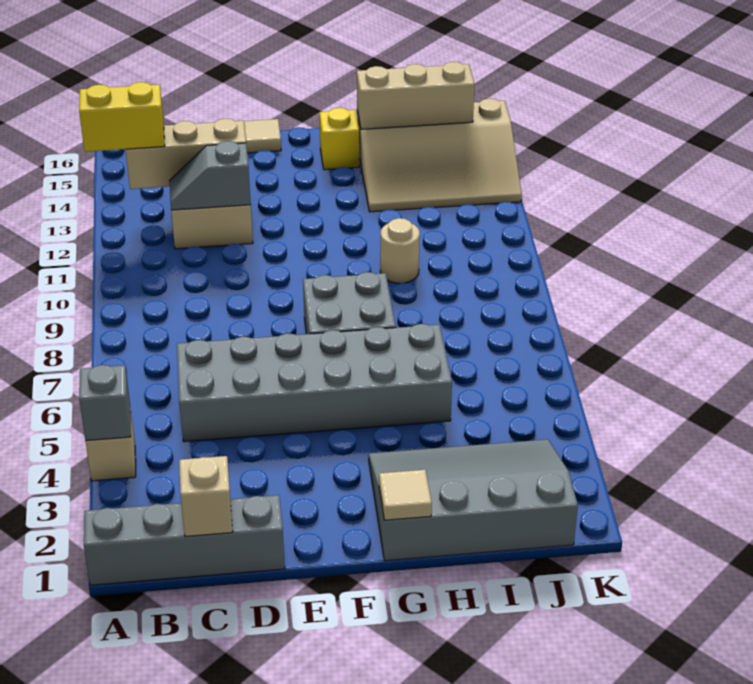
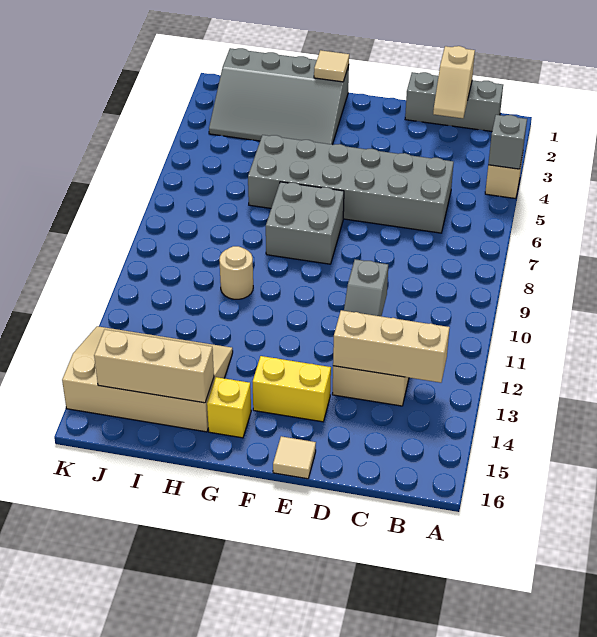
grey 1x4 brick [84,495,285,585] -> grey 1x3 brick [405,72,503,131]
yellow 1x2 brick [79,82,165,152] -> yellow 1x2 brick moved to [253,356,331,422]
grey 1x2 slope [170,141,251,210] -> grey 1x2 slope turned to [344,259,388,316]

